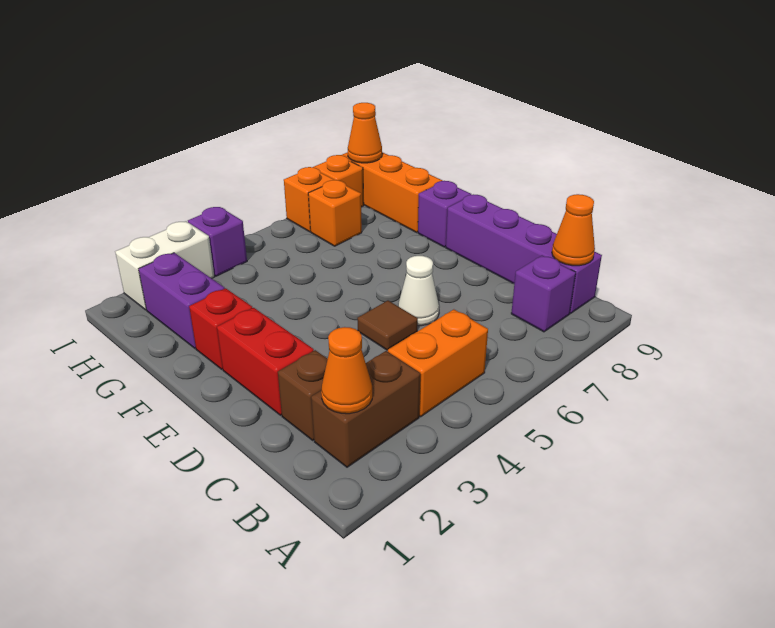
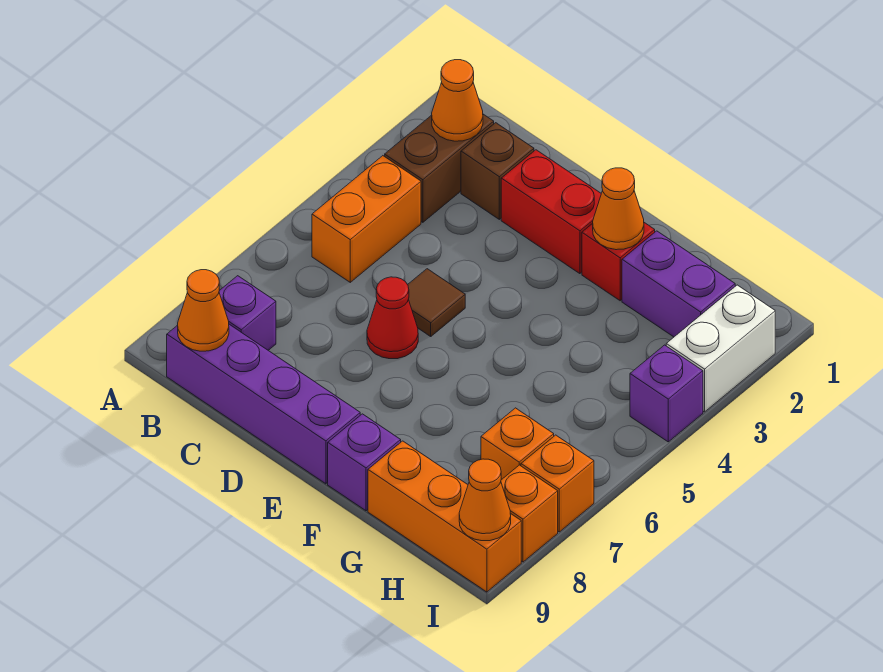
white 1x1 cone [398,256,439,326] -> red 1x1 cone [367,277,418,359]
none -> orange 1x1 cone [593,168,644,250]

